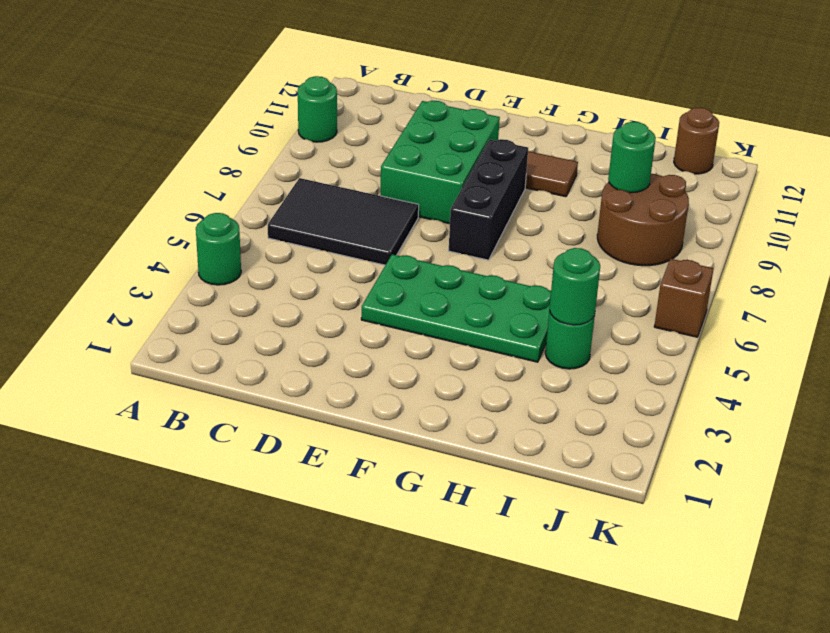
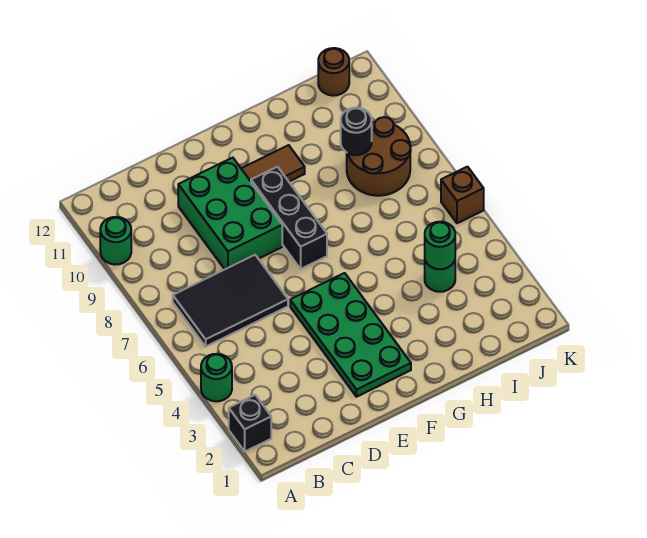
none -> black 1x1 brick [229,395,271,451]
green 2x4 plate [361,254,551,362] -> green 2x4 plate turned to [290,273,411,397]
green 1x1 round brick [608,122,656,193] -> black 1x1 round brick [341,108,372,155]

